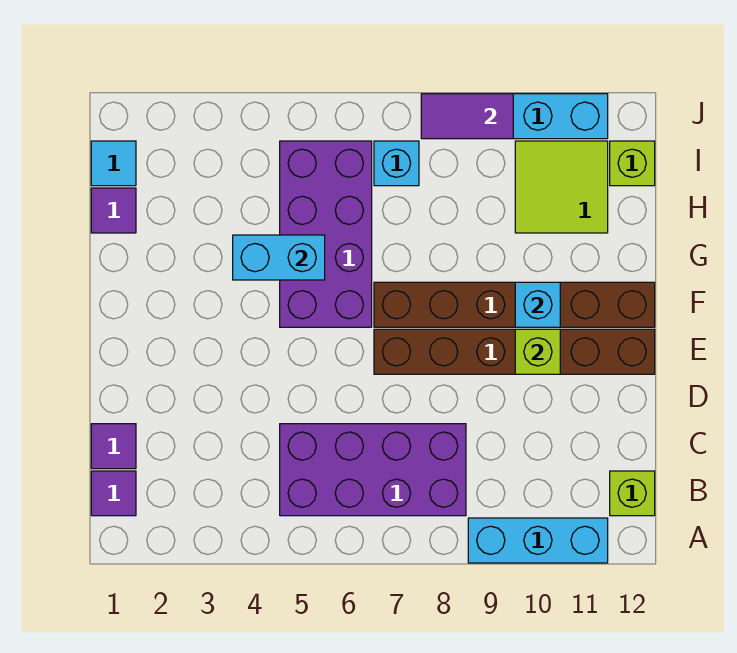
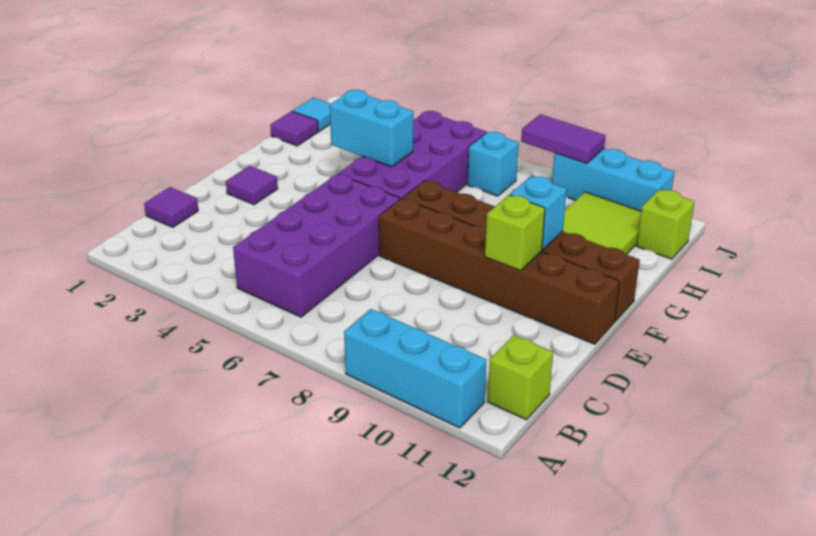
purple 1x1 tile [91,471,136,516] -> purple 1x1 tile moved to [226,166,278,204]
purple 2x4 brick [280,424,466,516] -> purple 2x4 brick turned to [233,174,400,317]

